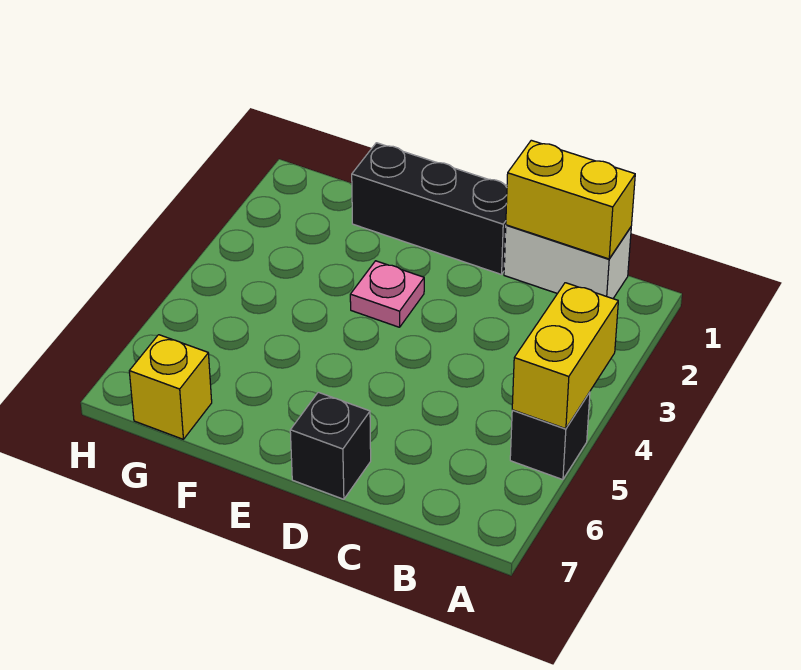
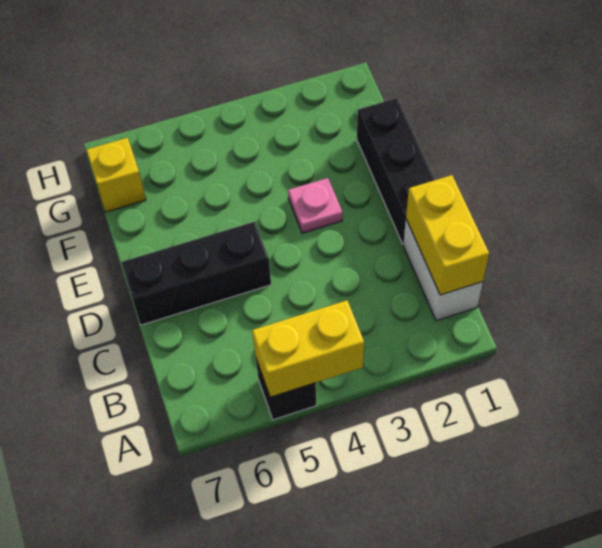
black 1x1 brick [290,392,371,499] -> black 1x3 brick [121,222,271,325]

